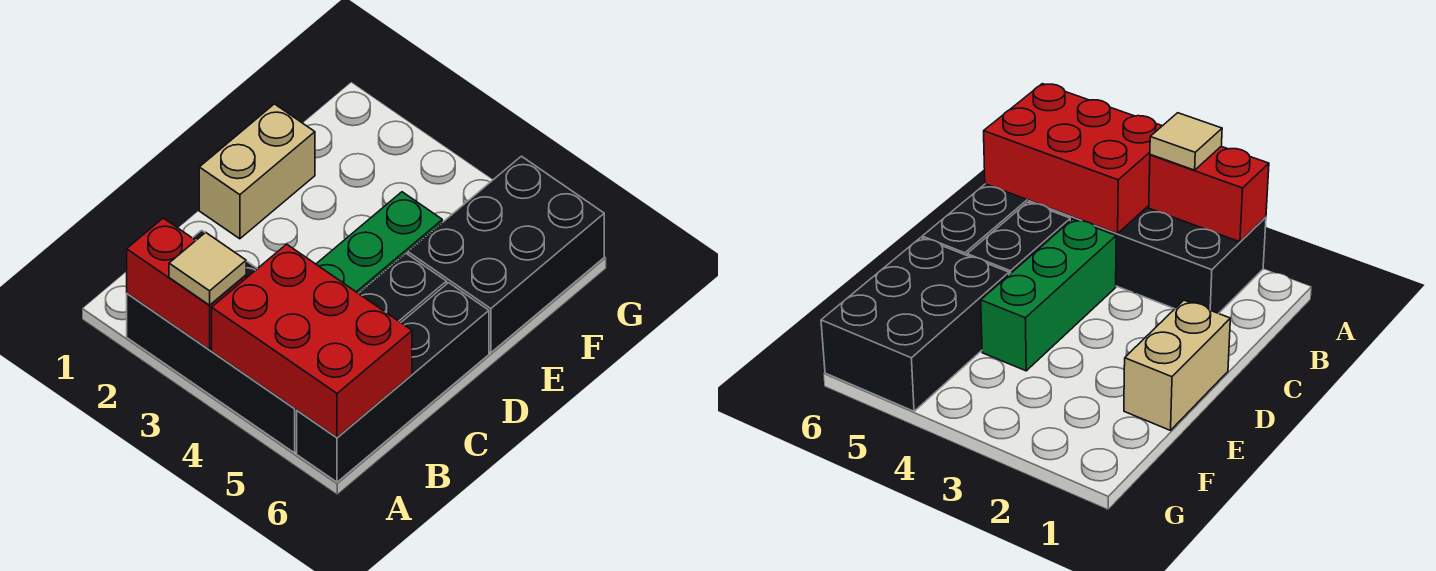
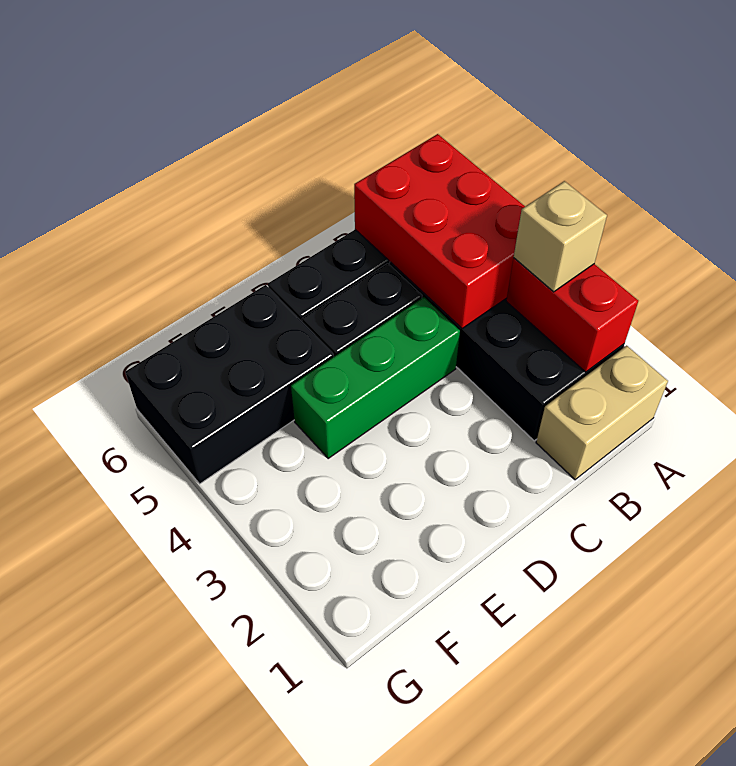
tan 1x1 tile [169,233,246,305] -> tan 1x1 brick [514,181,607,292]
tan 1x2 brick [199,104,315,239] -> tan 1x2 brick moved to [536,346,668,480]

